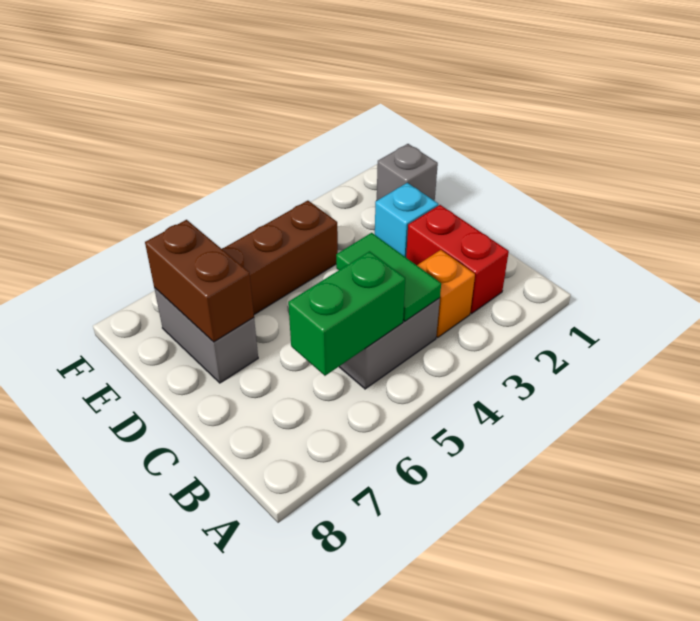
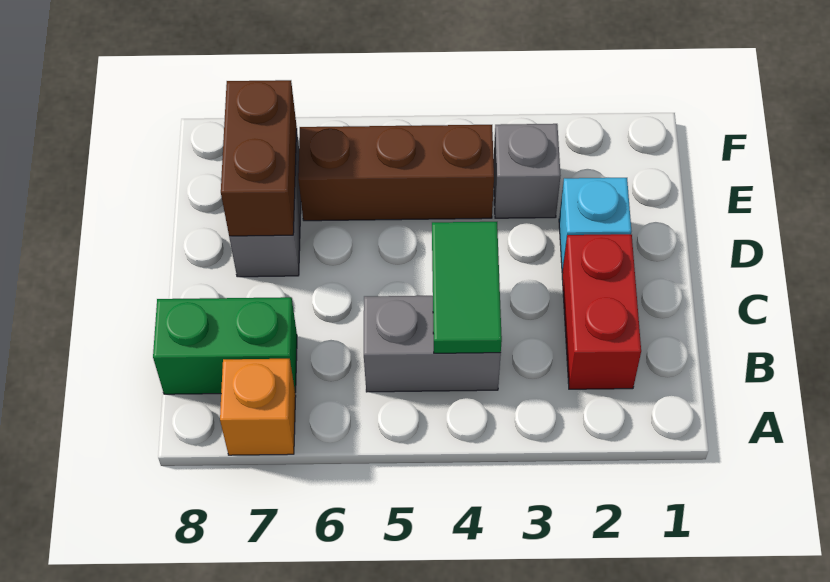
orange 1x1 brick [417,250,475,337] -> orange 1x1 brick moved to [220,359,296,455]
green 1x2 brick [288,251,405,376] -> green 1x2 brick moved to [153,297,297,394]
grey 1x1 brick [377,144,438,201] -> grey 1x1 brick moved to [494,124,561,218]

